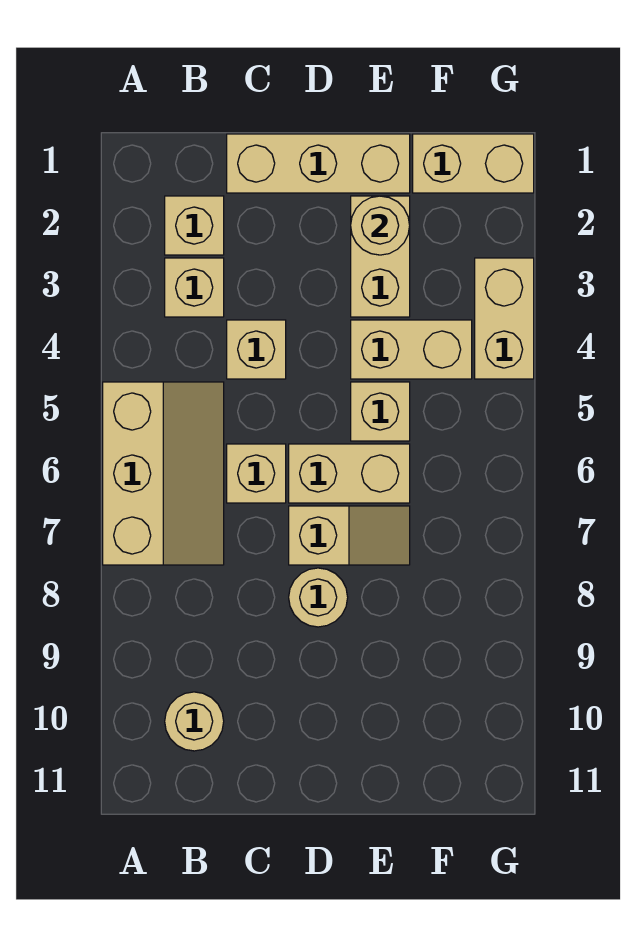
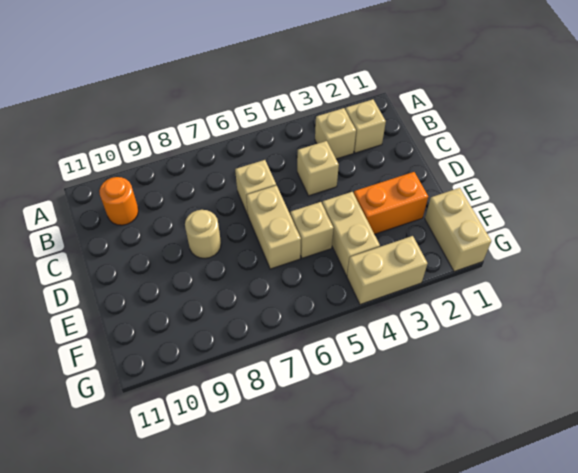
tan 2x3 slope [103,382,224,565] -> none
tan 1x1 round brick [165,692,224,751] -> orange 1x1 round brick [99,177,138,225]
tan 1x3 brick [227,134,410,193] -> none
tan 1x2 slope [289,506,410,565] -> none
tan 1x2 brick [351,196,410,317] -> orange 1x2 brick [354,172,428,234]
tan 1x1 round brick [351,196,410,255] -> none

